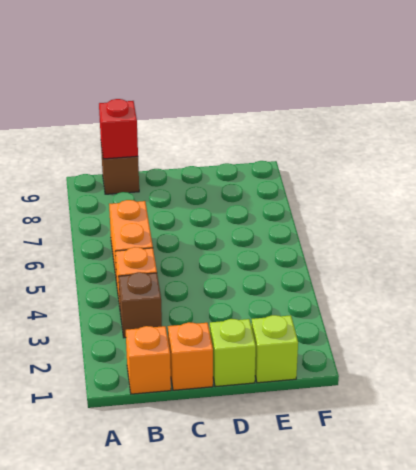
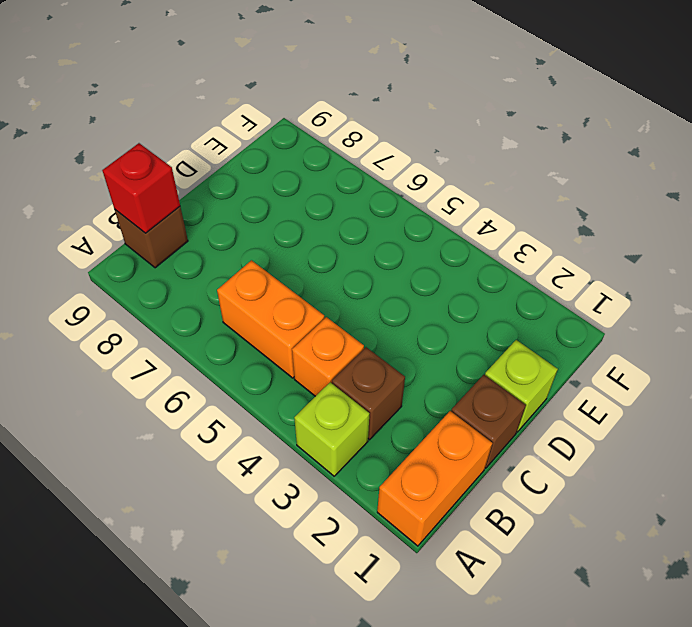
orange 1x1 brick [126,326,171,394] -> orange 1x2 brick [377,411,492,546]
orange 1x1 brick [168,322,213,390] -> brown 1x1 brick [451,375,526,468]
lime 1x1 brick [251,315,298,383] -> lime 1x1 brick moved to [294,382,369,476]

